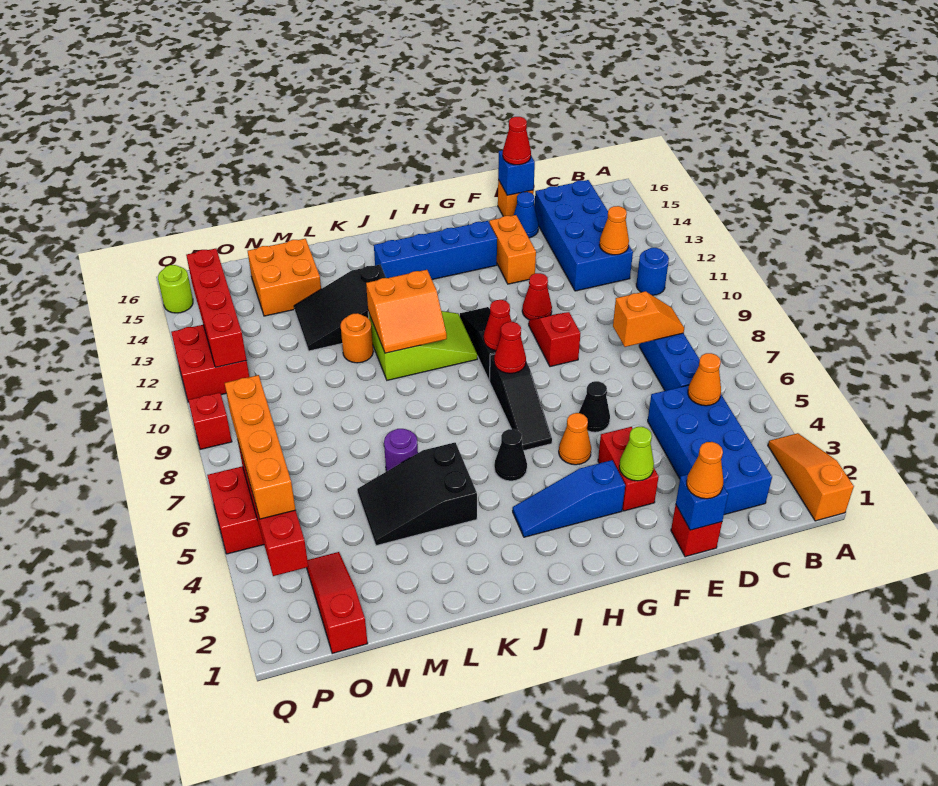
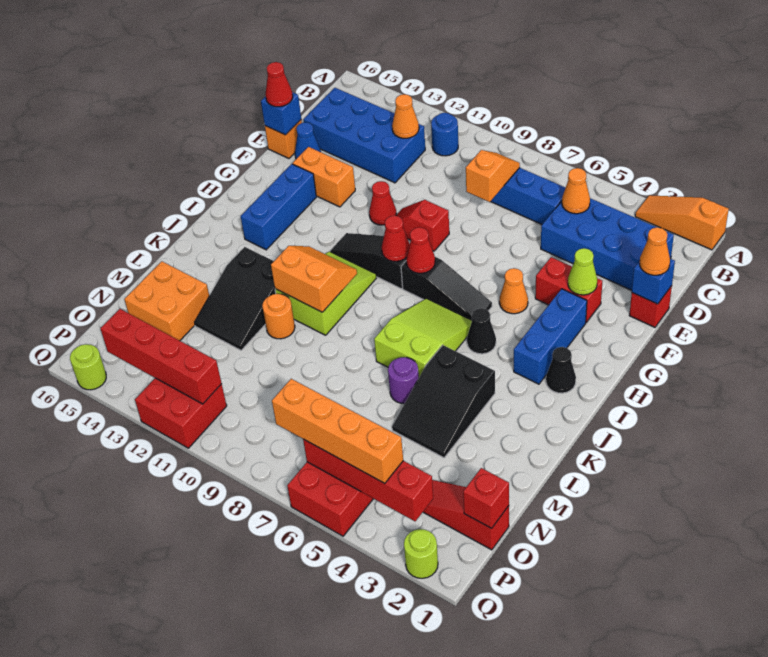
black 1x1 cone [579,381,610,432] -> black 1x1 cone moved to [546,347,576,393]
blue 1x3 slope [513,460,625,537] -> blue 1x3 brick [514,289,587,384]
blue 1x4 brick [374,221,497,279] -> blue 1x3 brick [241,164,316,250]
none -> lime 2x3 slope [374,298,472,377]
orange 2x2 slope [366,270,447,353] -> orange 2x2 slope turned to [271,246,357,312]
none -> lime 1x1 round brick [404,529,438,578]
red 1x1 brick [188,393,232,449] -> red 1x1 brick moved to [463,468,509,528]

